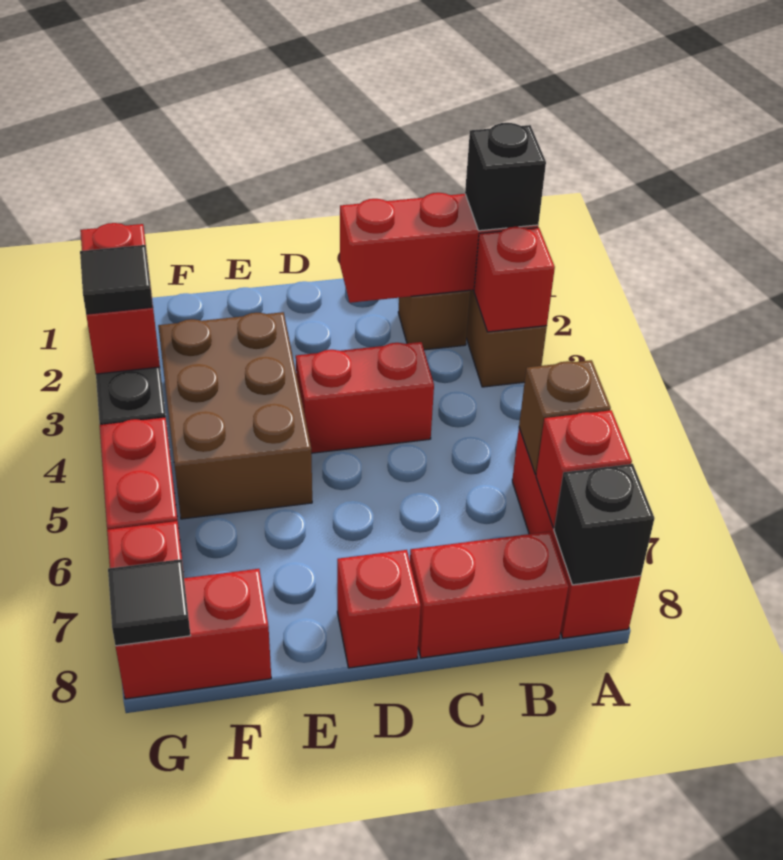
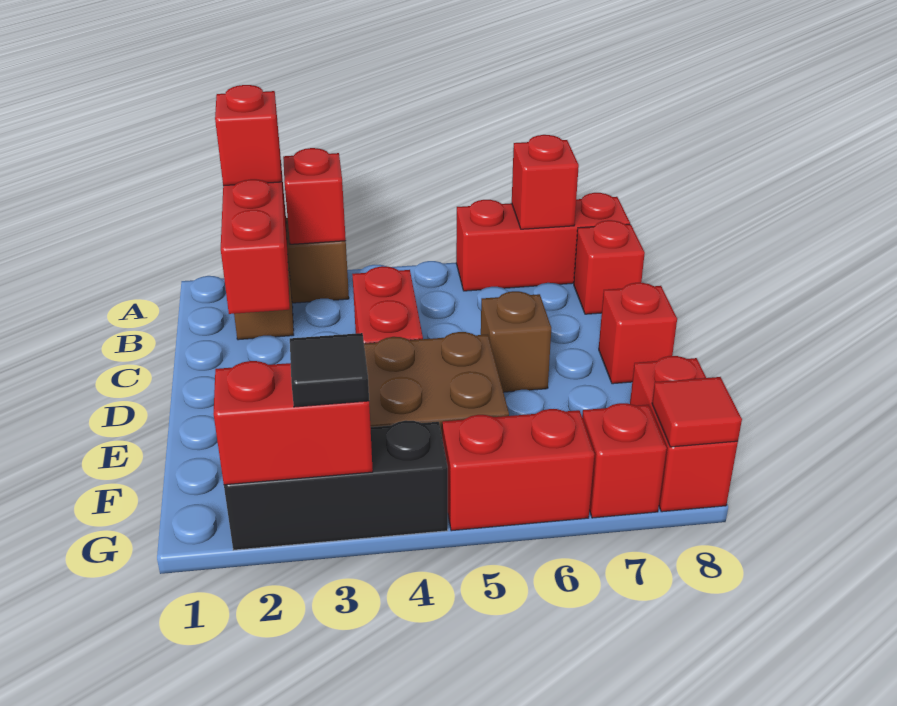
black 1x1 brick [465,123,546,231] -> red 1x1 brick [215,85,281,186]
brown 1x1 brick [519,360,611,474] -> brown 1x1 brick moved to [481,291,551,392]
black 1x1 brick [554,464,655,585] -> none
red 1x2 brick [410,532,569,658] -> red 1x1 brick [574,220,645,314]
black 1x1 tile [108,559,191,646] -> red 1x1 tile [652,377,742,447]

